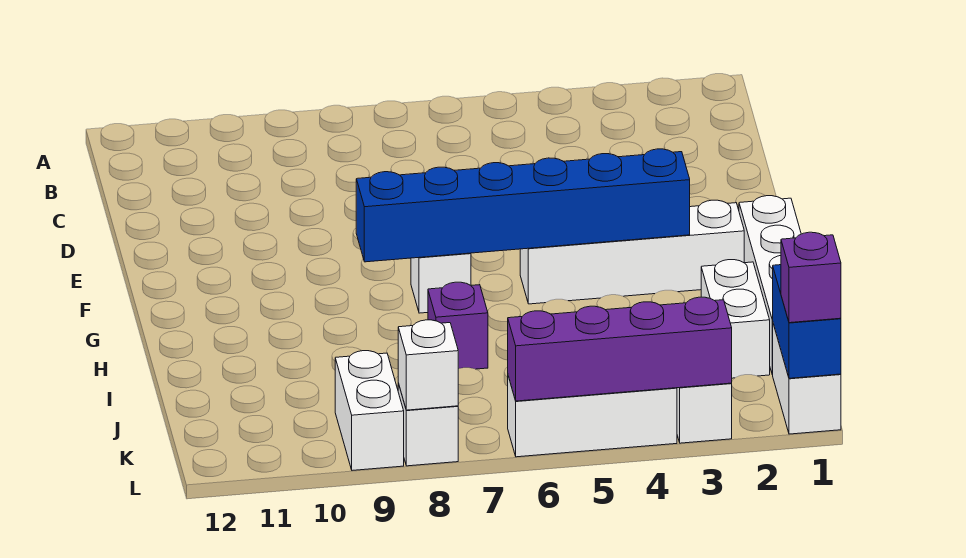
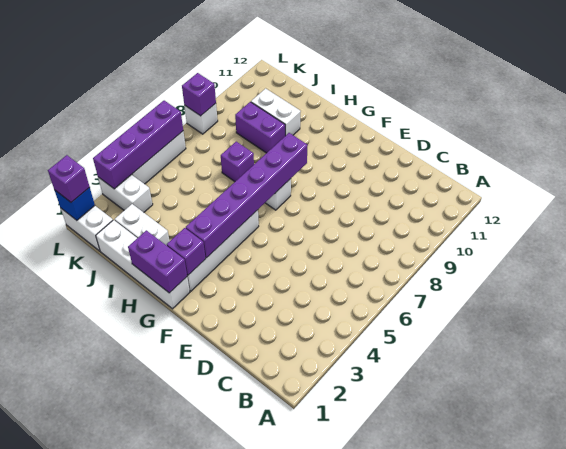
none -> purple 1x2 brick [128,230,187,293]
none -> purple 1x1 brick [167,228,206,275]
blue 1x6 brick [356,149,690,262] -> purple 1x6 brick [186,133,308,258]
none -> purple 1x2 brick [235,102,285,153]
blue 1x2 brick [773,265,841,378] -> blue 1x1 brick [55,187,95,220]
white 1x2 brick [335,351,404,470] -> white 1x2 brick moved to [251,88,301,136]
white 1x1 brick [398,320,458,410] -> purple 1x1 brick [182,73,216,116]

